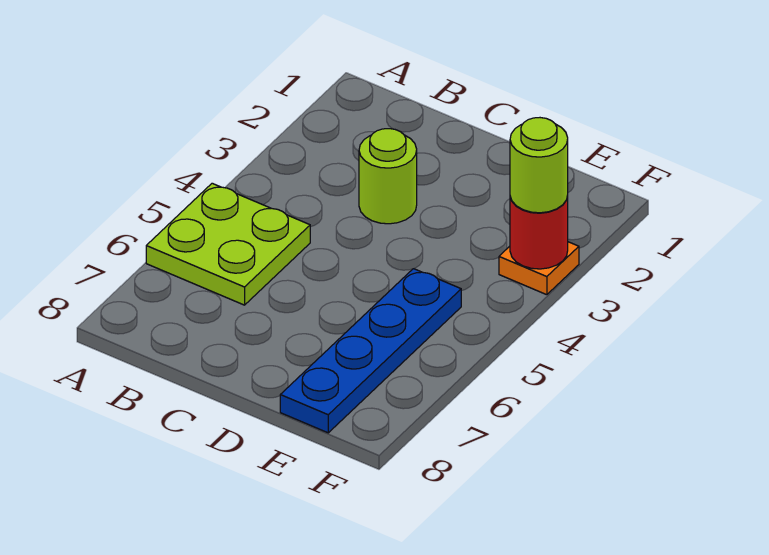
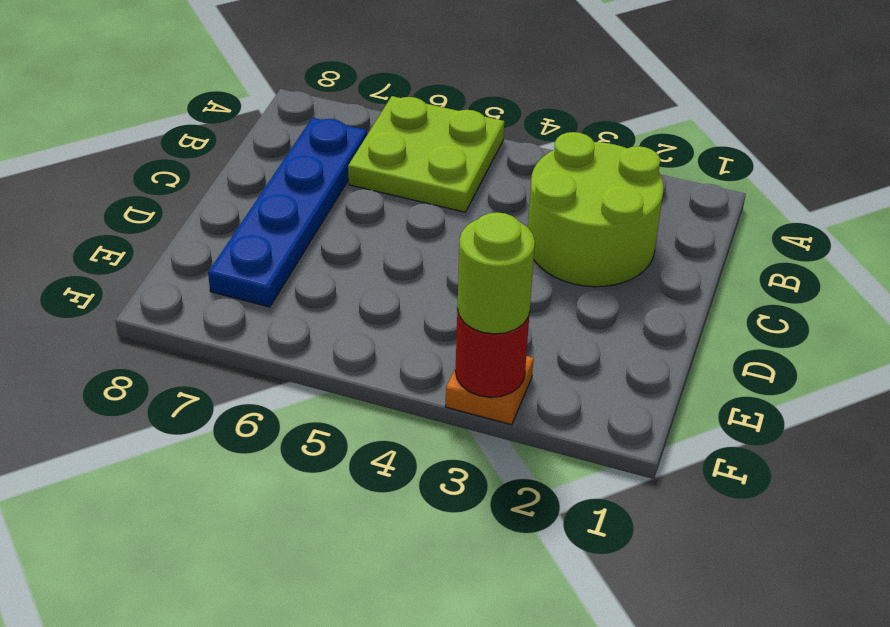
lime 1x1 round brick [359,129,417,224] -> lime 2x2 round brick [528,132,663,287]
blue 1x4 plate [280,269,461,433] -> blue 1x4 plate turned to [208,118,367,307]

